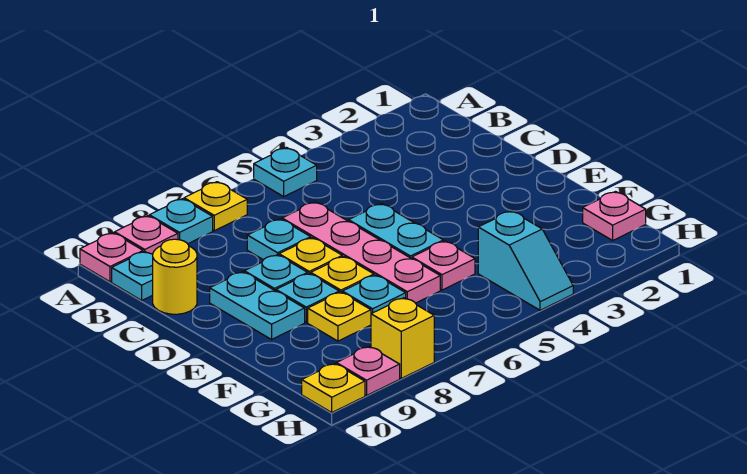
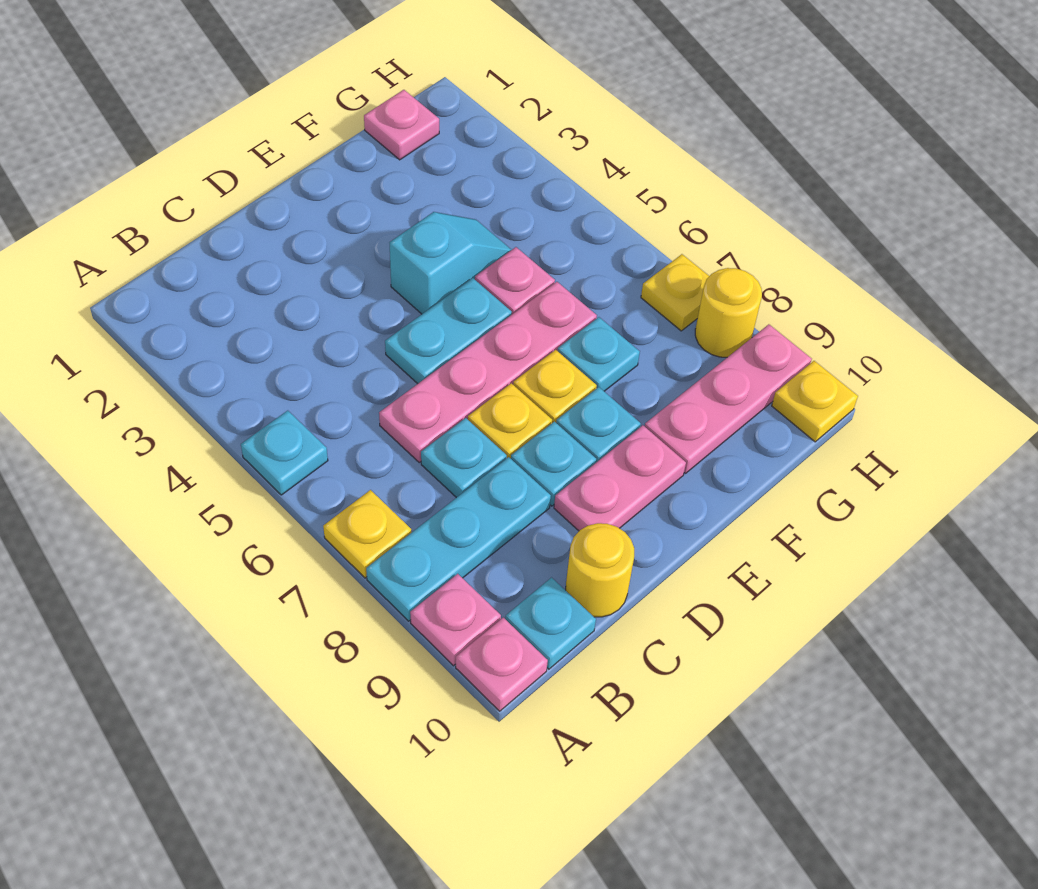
cyan 1x1 plate [149,199,213,244] -> cyan 1x3 plate [366,457,551,621]
cyan 1x2 plate [210,272,305,339] -> pink 1x2 plate [554,425,686,531]
yellow 1x1 plate [308,292,371,341] -> yellow 1x1 plate moved to [641,254,709,331]
cyan 1x2 slope [478,211,573,310] -> cyan 1x2 slope moved to [390,212,511,314]
yellow 1x1 brick [371,298,434,378] -> yellow 1x1 round brick [695,268,762,357]
pink 1x1 plate [336,346,400,395] -> pink 1x3 plate [645,324,812,474]

